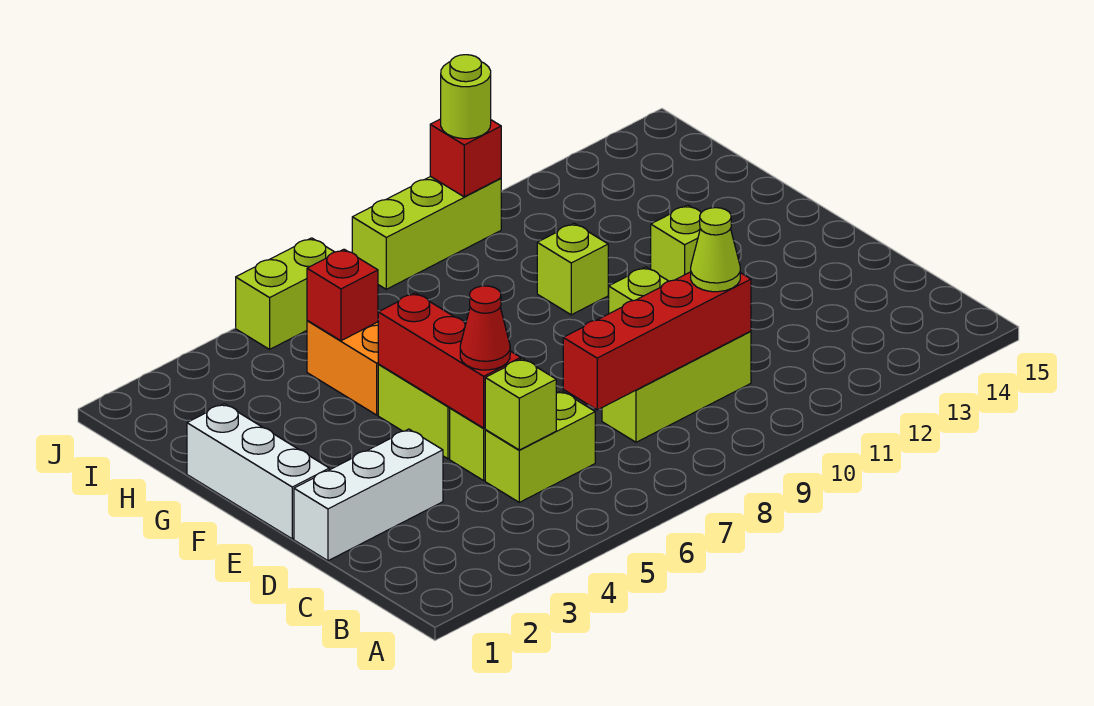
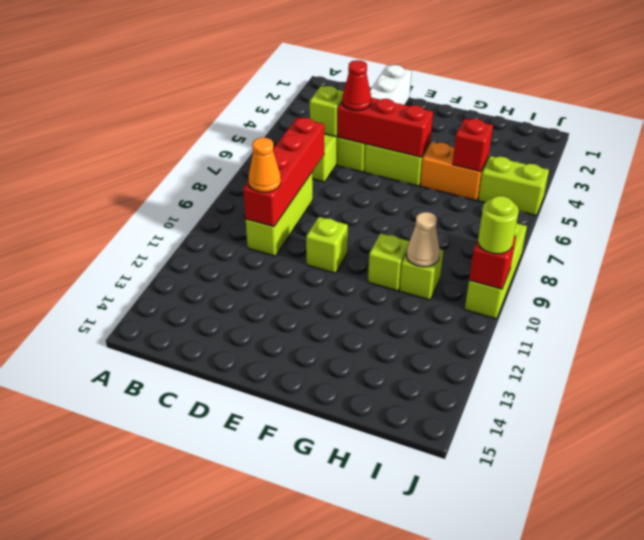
lime 1x1 cone [691,208,740,292] -> orange 1x1 cone [249,138,281,192]
white 1x3 brick [187,404,329,539] -> none
lime 1x1 brick [651,205,701,281] -> lime 1x1 brick moved to [400,249,443,300]
none -> tan 1x1 cone [406,212,440,267]
lime 1x2 brick [236,238,334,349] -> lime 1x2 brick turned to [478,156,549,216]

